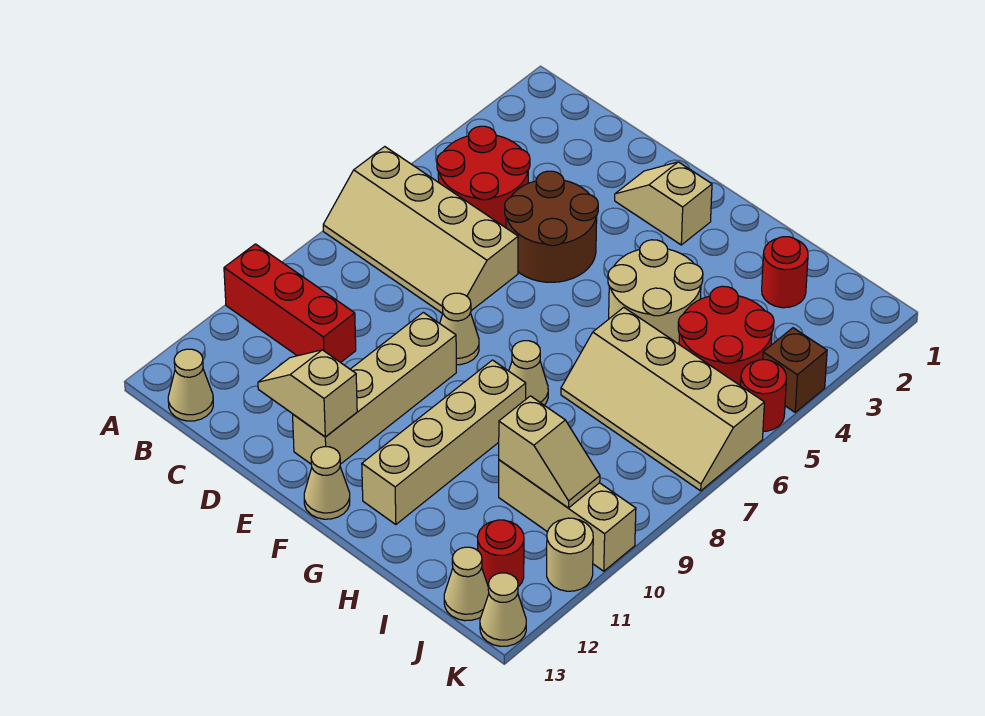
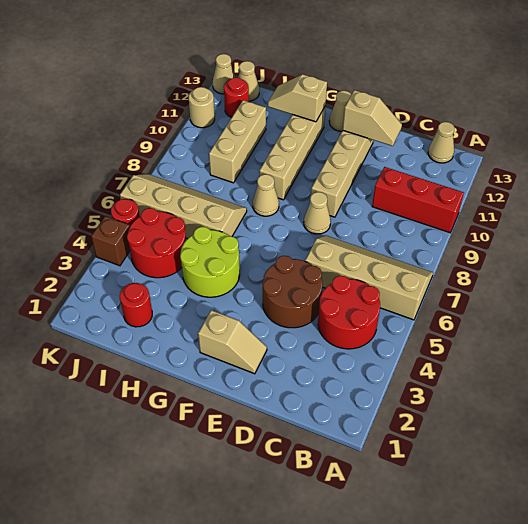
tan 2x2 round brick [608,240,703,344] -> lime 2x2 round brick [180,227,240,297]
tan 1x3 brick [499,460,636,571] -> tan 1x3 brick turned to [209,100,266,183]
tan 1x2 slope [499,396,600,508] -> tan 1x2 slope moved to [268,74,327,122]

